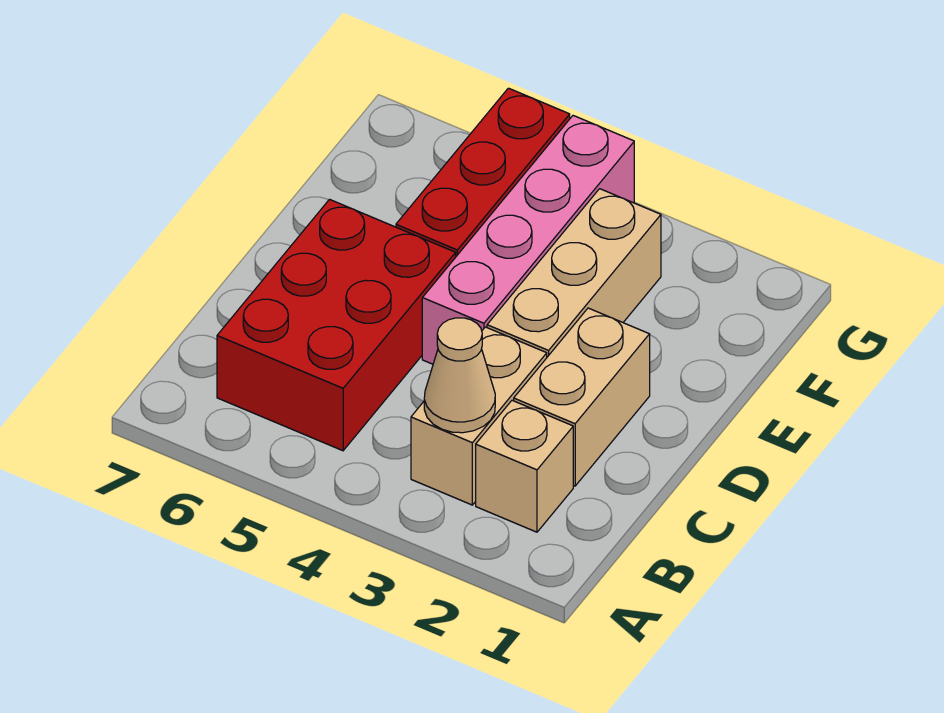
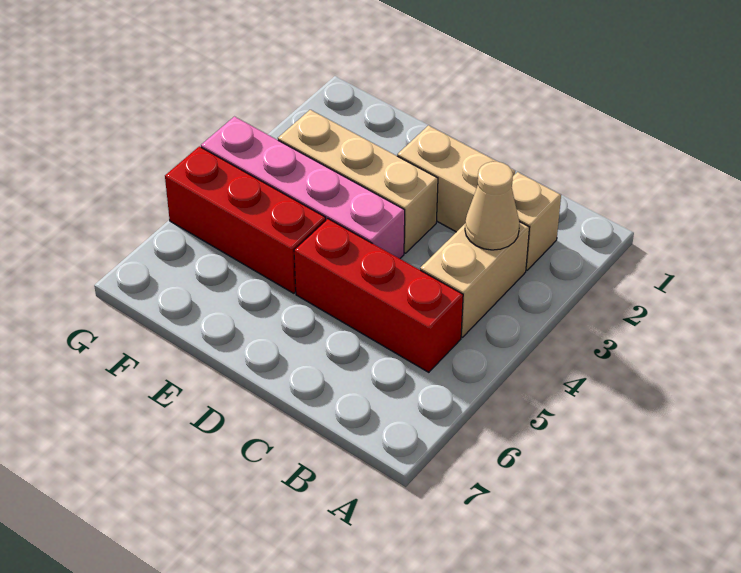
tan 1x2 brick [411,327,547,505] -> tan 1x2 brick turned to [420,222,529,337]
red 2x3 brick [217,199,456,451] -> red 1x3 brick [294,219,463,372]

